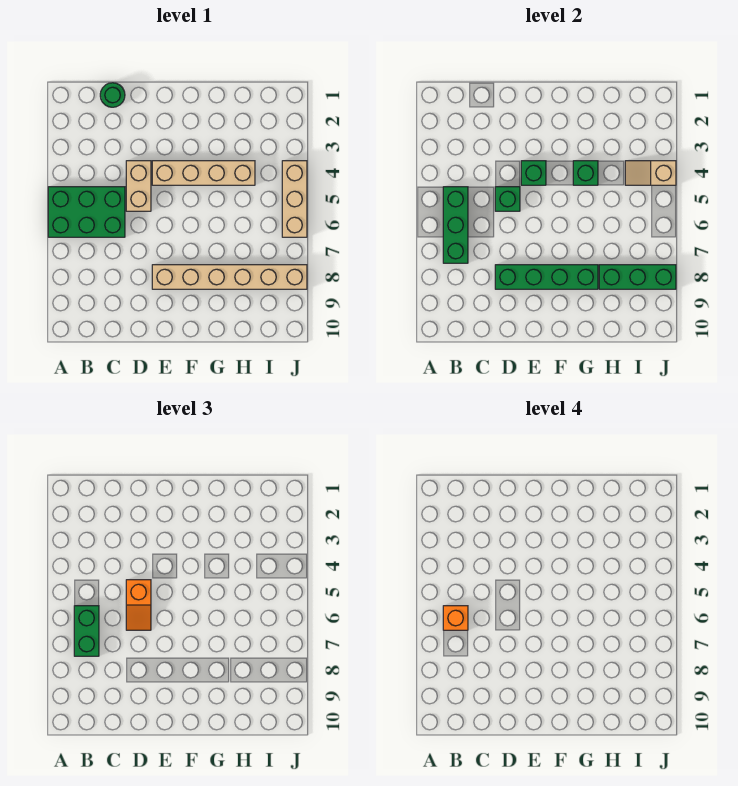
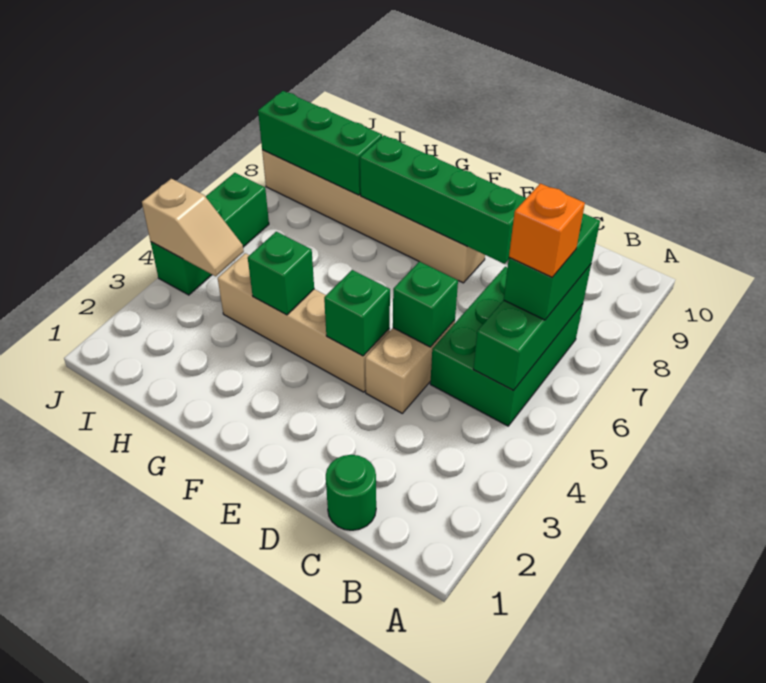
green 2x3 brick [48,187,125,237] -> green 2x3 brick turned to [430,267,583,426]
orange 1x2 slope [126,580,151,630] -> none
tan 1x3 brick [282,161,307,237] -> green 1x3 brick [151,173,269,295]

